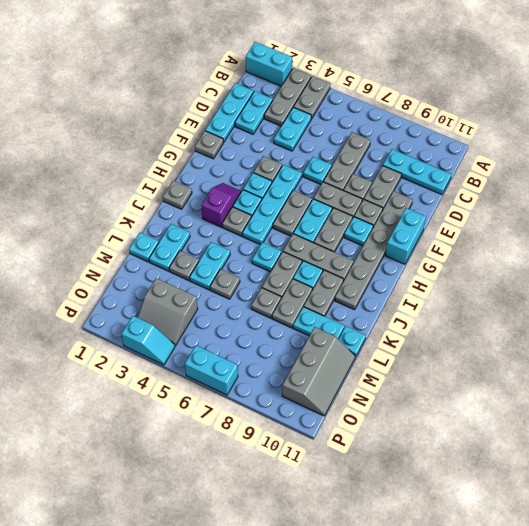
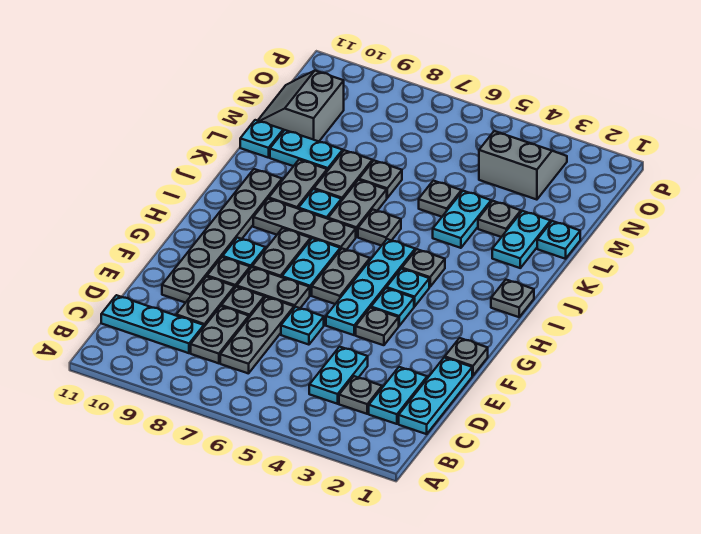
cyan 1x2 brick [246,42,292,86] -> none
grey 1x3 plate [264,68,311,126] -> grey 1x1 plate [339,376,382,414]
grey 1x2 plate [294,76,331,119] -> grey 1x2 plate moved to [191,306,249,363]
cyan 1x2 brick [385,208,426,264] -> none
purple 1x2 slope [201,183,241,227] -> none
cyan 1x1 plate [252,242,282,272] -> grey 1x1 plate [358,210,401,246]
grey 2x3 slope [282,327,355,416] -> grey 2x2 slope [258,71,344,141]
cyan 1x2 slope [121,316,175,365] -> none
cyan 1x2 brick [185,345,238,395] -> none

